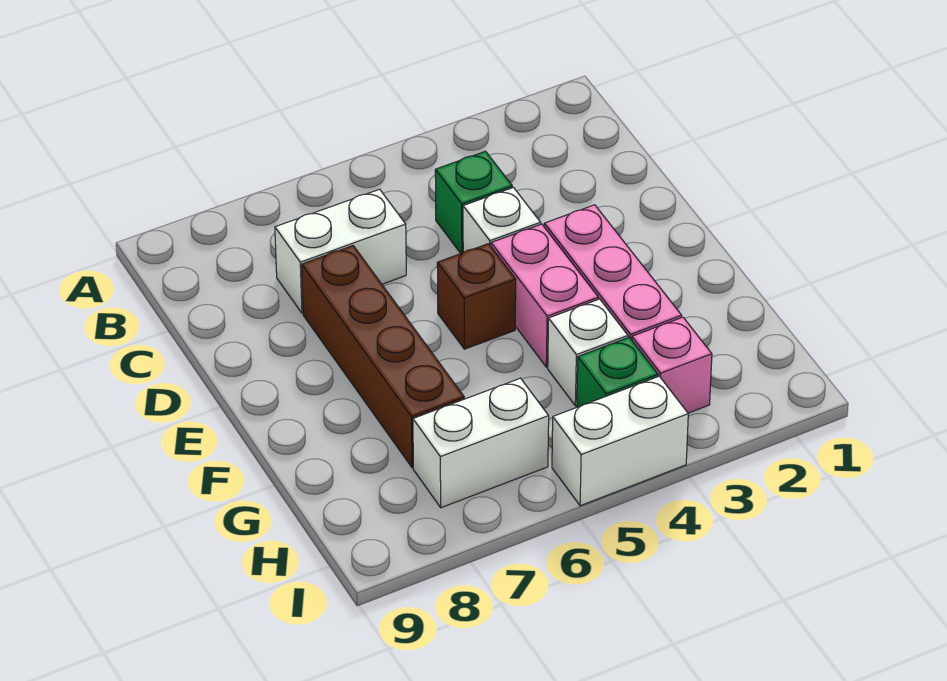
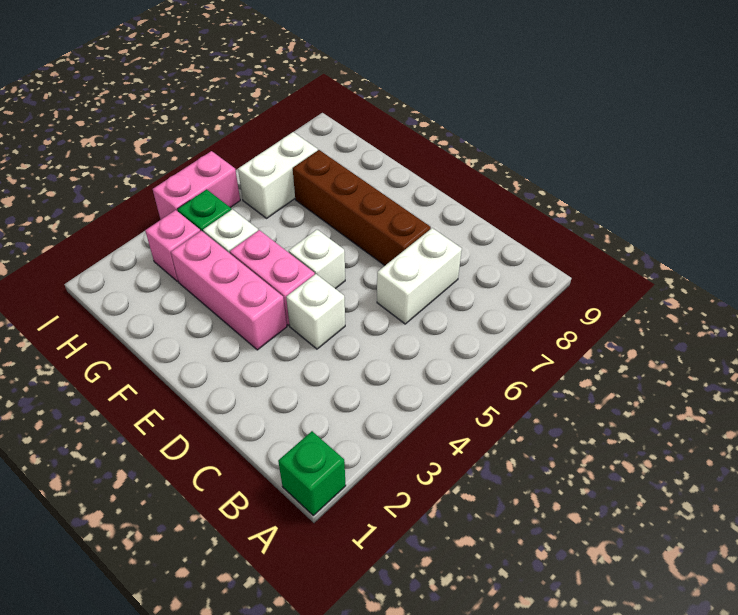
green 1x1 brick [435,151,512,253] -> green 1x1 brick moved to [278,431,346,515]
brown 1x1 brick [437,244,516,349] -> white 1x1 brick [289,230,345,289]
white 1x2 brick [552,376,688,506] -> pink 1x2 brick [153,151,240,220]

